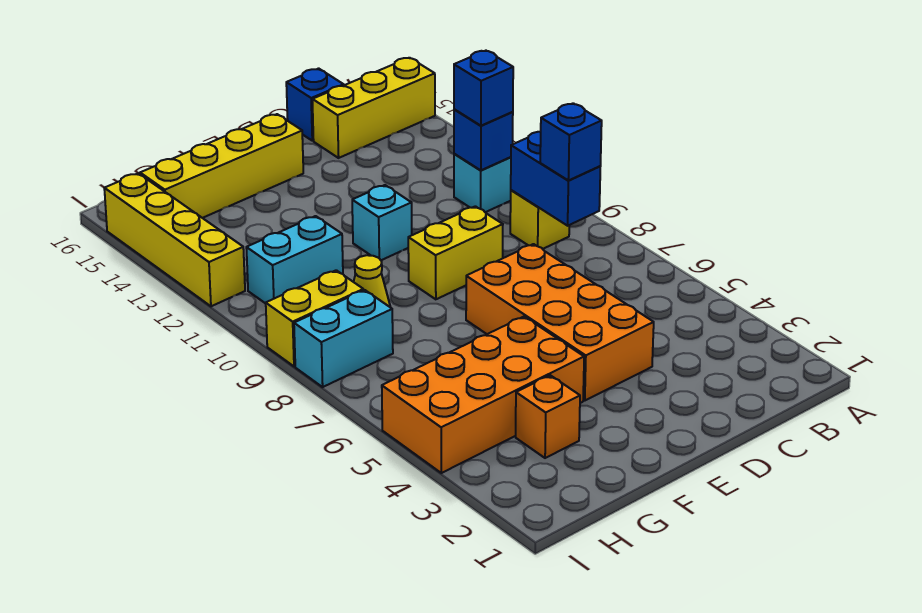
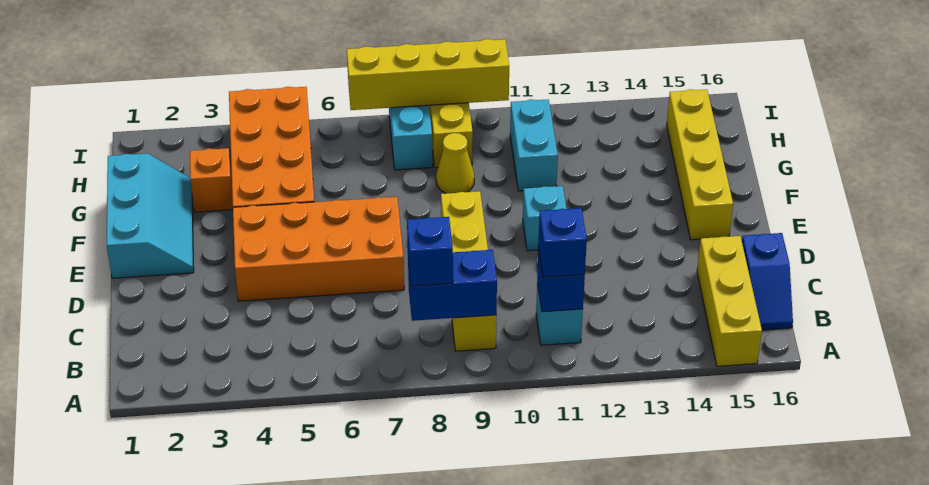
none -> cyan 2x3 slope [106,153,194,278]
yellow 1x4 brick [104,173,245,306] -> yellow 1x4 brick moved to [347,39,509,110]

